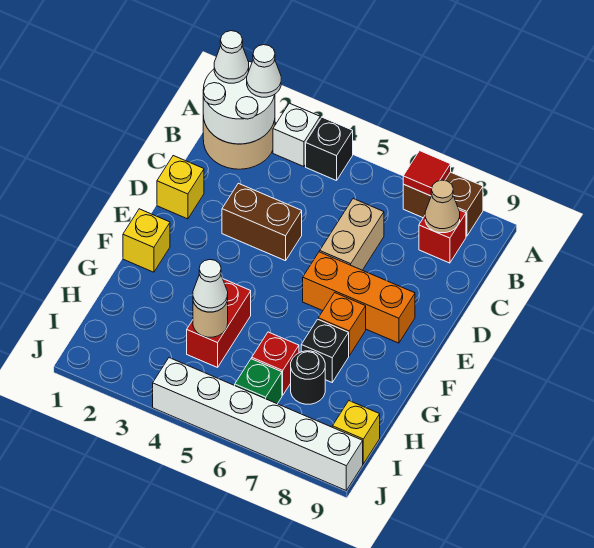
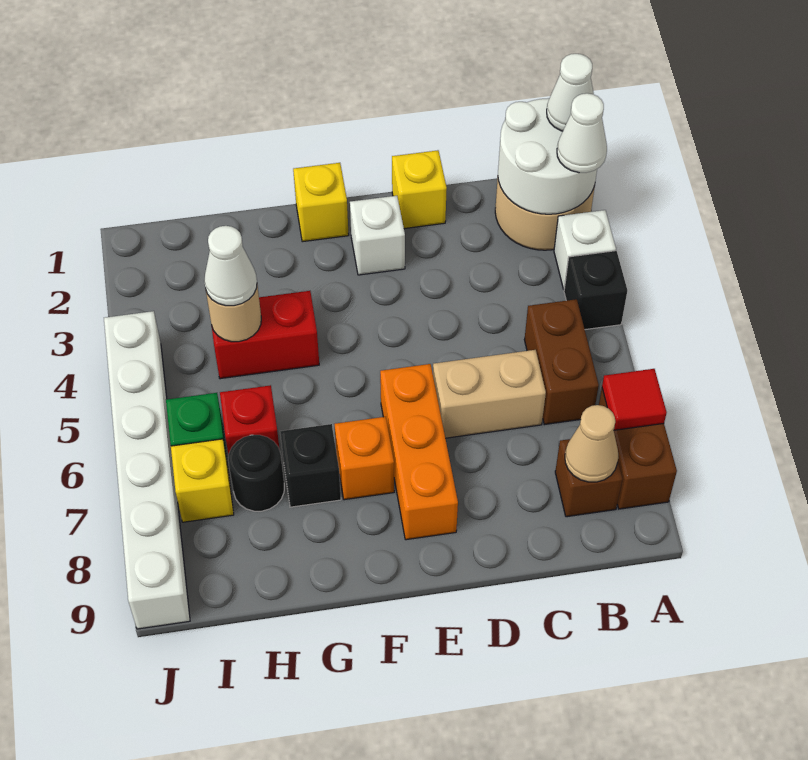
red 1x1 brick [419,210,466,263] -> brown 1x1 brick [555,439,622,517]
brown 1x2 brick [222,183,302,261] -> brown 1x2 brick moved to [524,299,599,425]
none -> white 1x1 brick [350,196,405,275]
yellow 1x1 brick [332,401,380,464] -> yellow 1x1 brick moved to [171,439,234,522]

